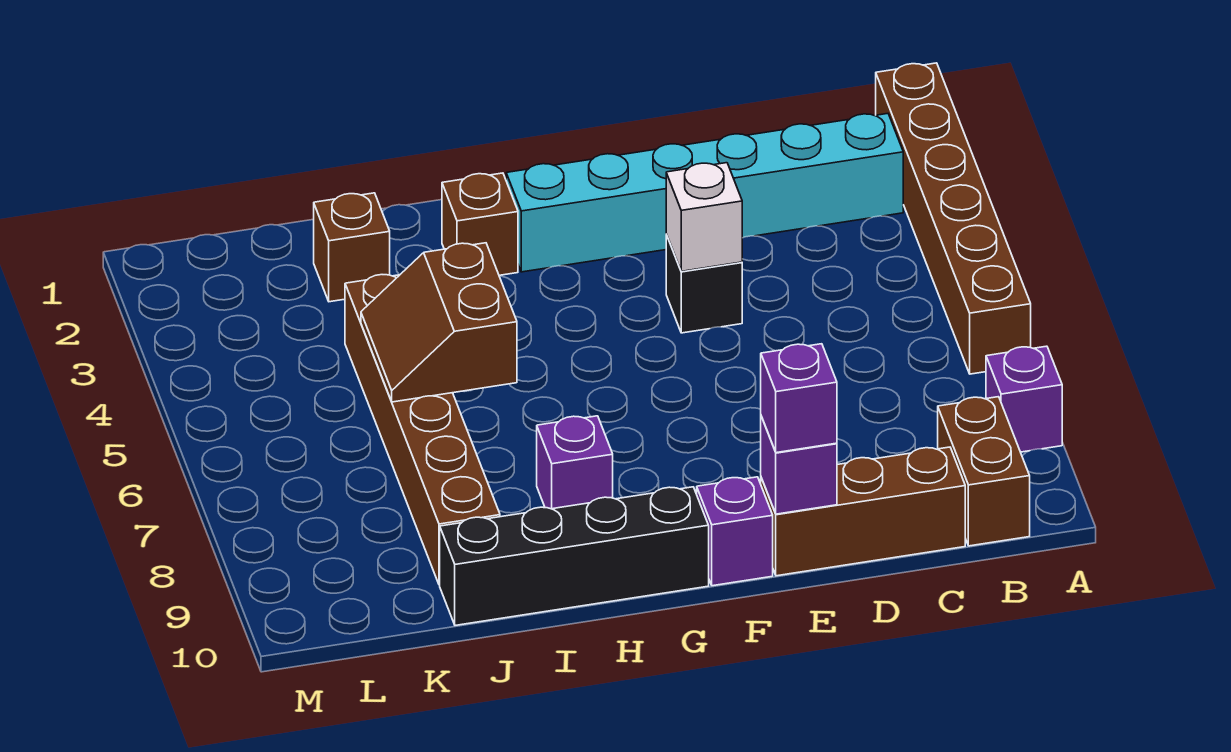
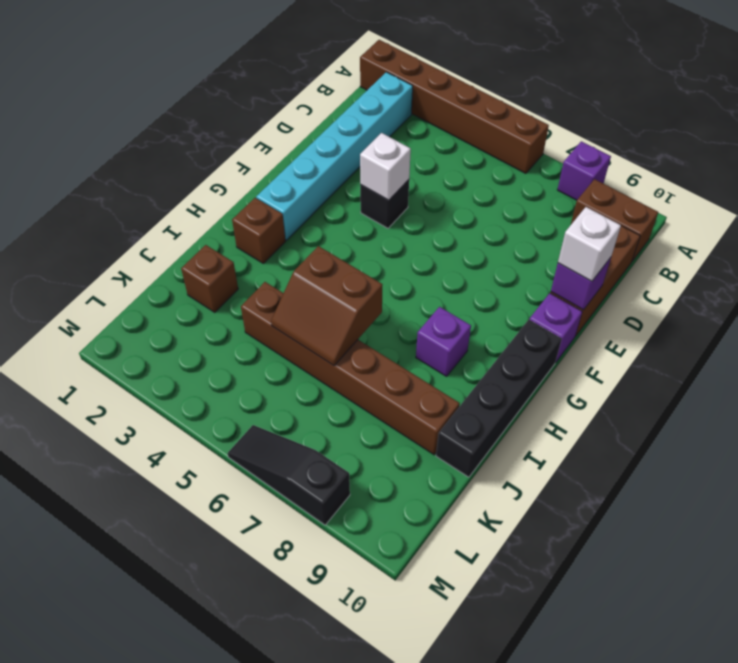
purple 1x1 brick [761,344,837,453] -> white 1x1 brick [558,207,621,281]
none -> black 1x3 slope [228,425,350,525]

